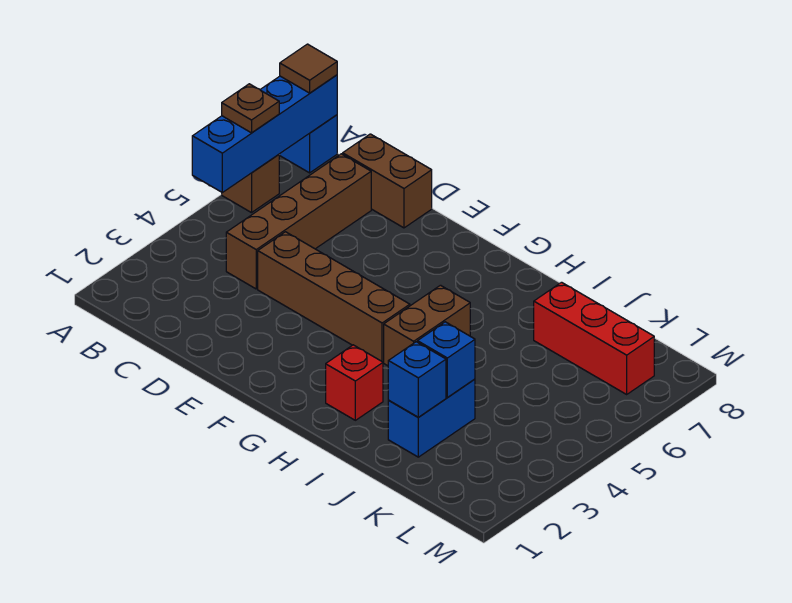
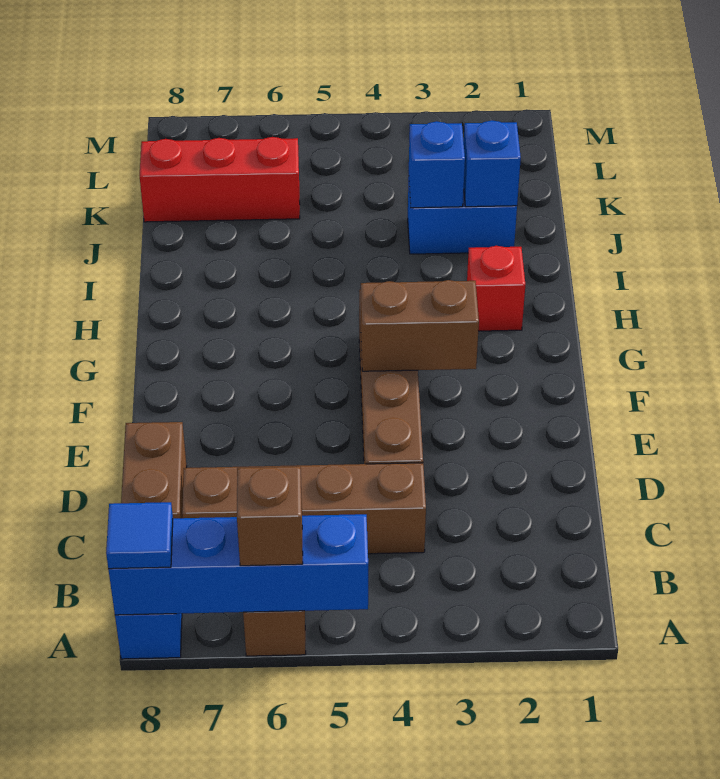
brown 1x1 plate [222,84,279,133] -> brown 1x1 brick [237,466,303,566]
brown 1x1 tile [280,44,337,93] -> blue 1x1 tile [106,502,173,569]
brown 1x2 brick [384,285,470,366] -> brown 1x2 brick moved to [361,280,479,371]
red 1x3 brick [534,282,654,394] -> red 1x3 brick turned to [139,137,300,222]

